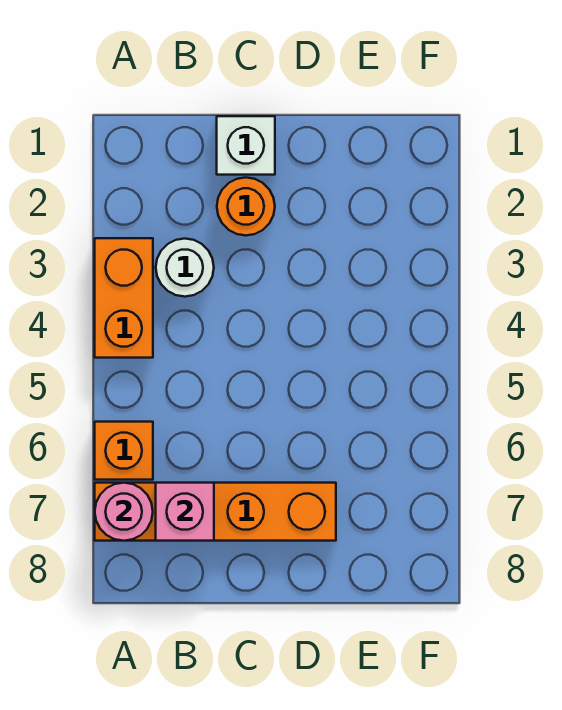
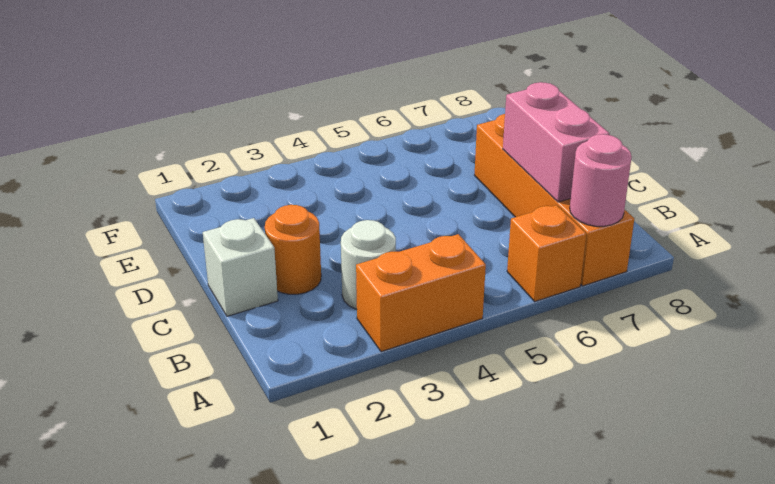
pink 1x1 brick [156,483,214,541] -> pink 1x2 brick [503,82,609,202]

